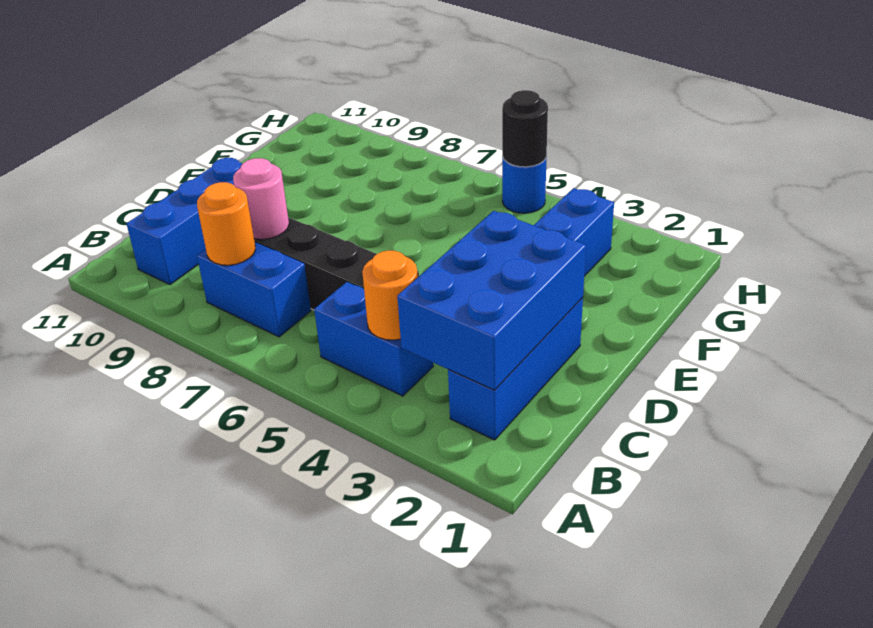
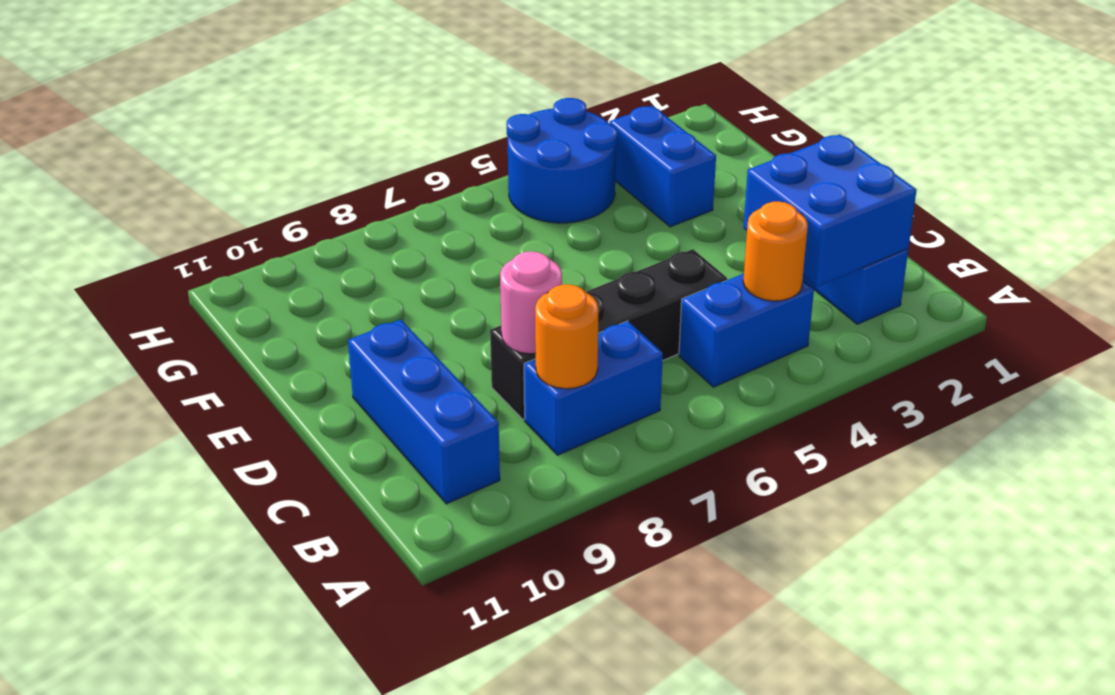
blue 2x3 brick [397,211,586,390] -> blue 2x2 brick [743,134,916,287]
blue 1x1 round brick [502,156,547,213] -> blue 2x2 round brick [506,98,617,223]
black 1x1 round brick [502,90,548,167] -> none

